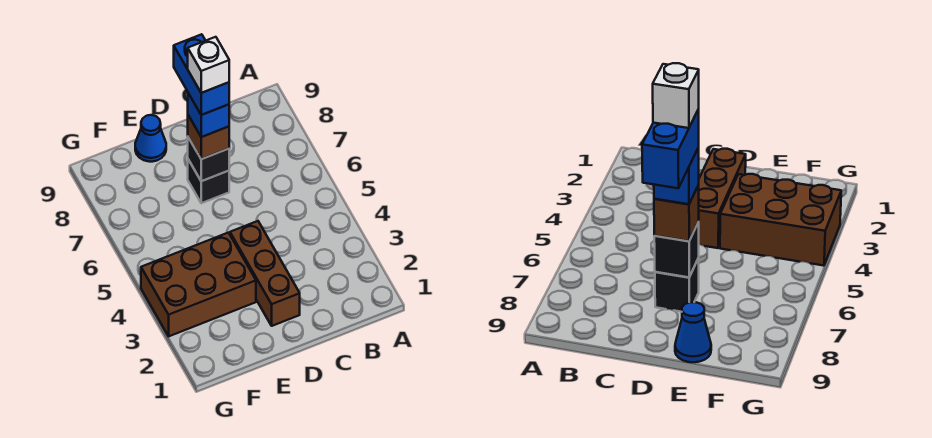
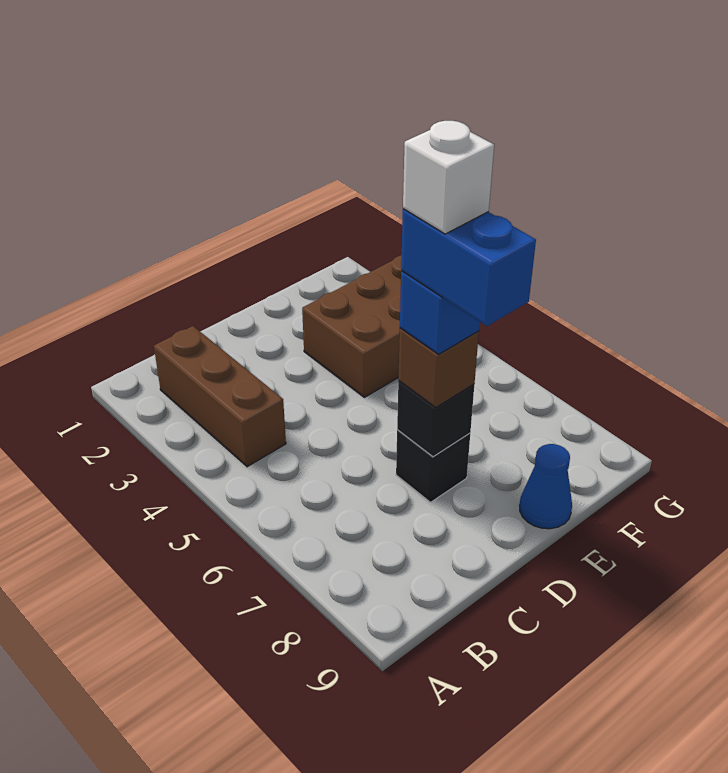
brown 1x3 brick [230,221,300,326] -> brown 1x3 brick moved to [154,326,286,467]

